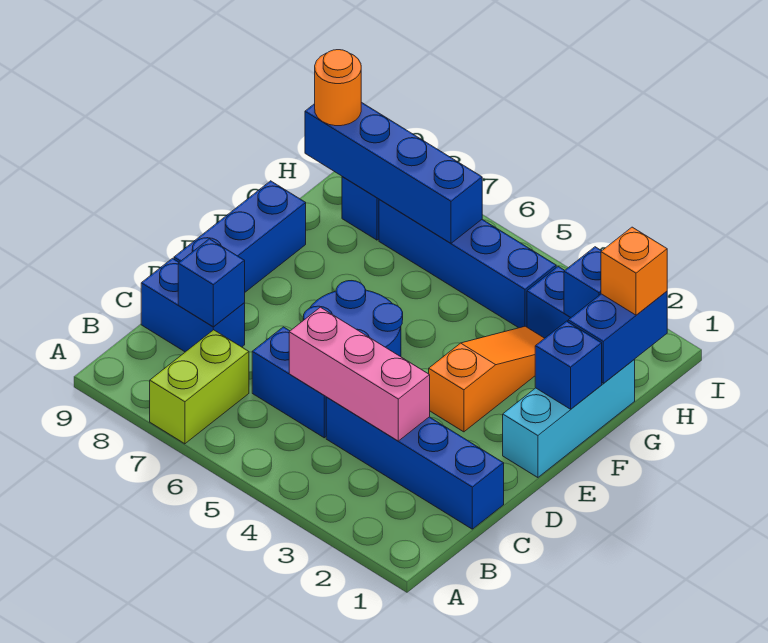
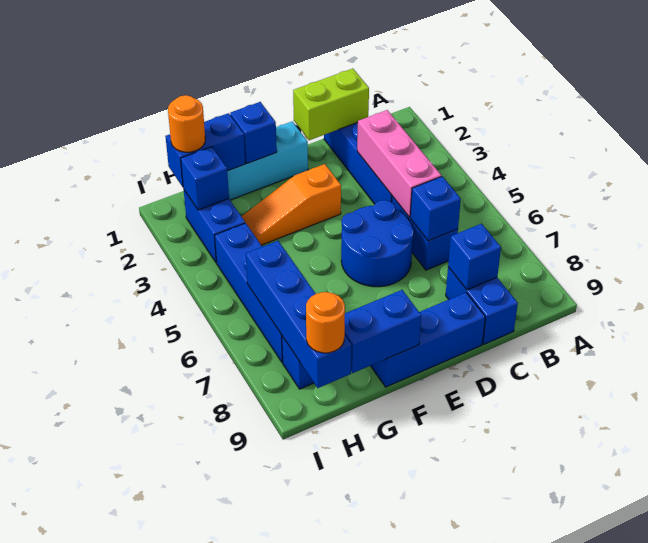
lime 1x2 brick [150,330,249,444] -> lime 1x2 brick moved to [293,69,369,140]
none -> blue 1x1 brick [410,176,461,241]
none -> blue 1x2 brick [345,290,421,373]
orange 1x1 brick [601,227,667,315] -> orange 1x1 round brick [168,95,205,152]

